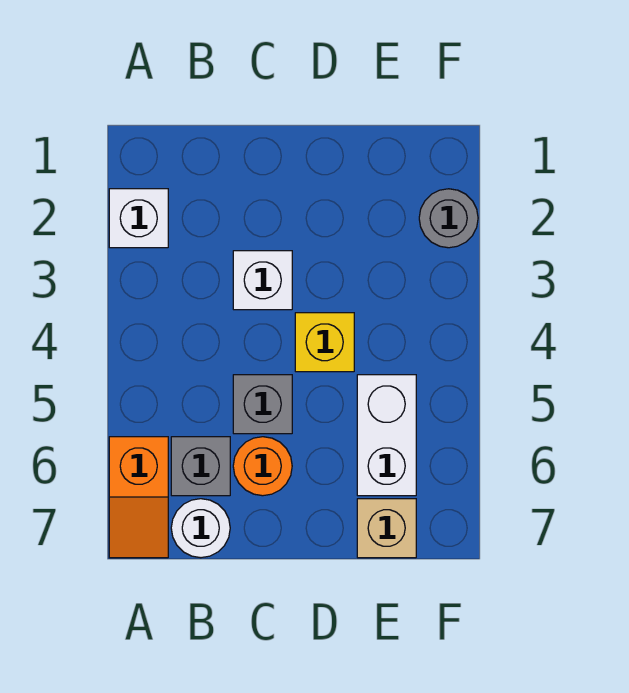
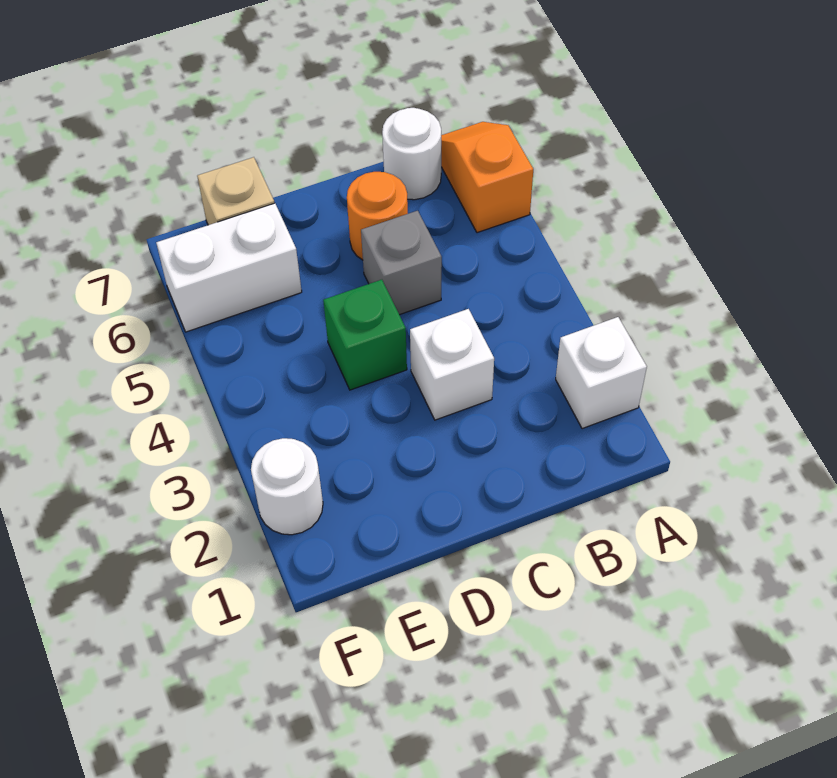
grey 1x1 brick [171,437,230,496] -> none
yellow 1x1 brick [295,313,354,372] -> green 1x1 brick [323,280,407,390]
white 1x2 brick [357,375,416,496] -> white 1x2 brick turned to [156,203,302,332]
grey 1x1 round brick [419,189,478,248] -> white 1x1 round brick [251,438,323,535]

